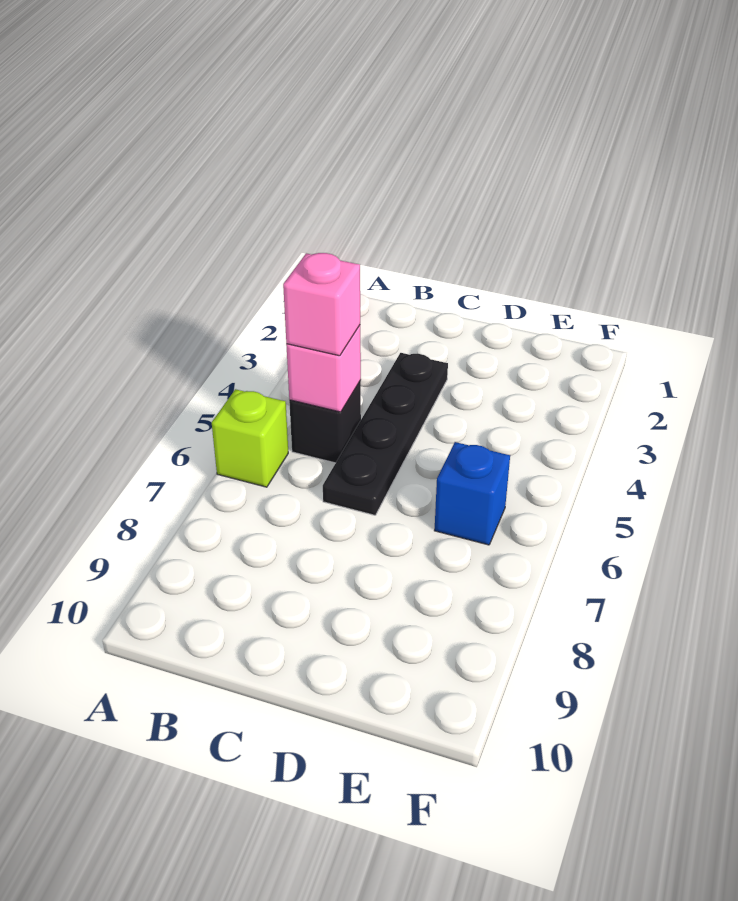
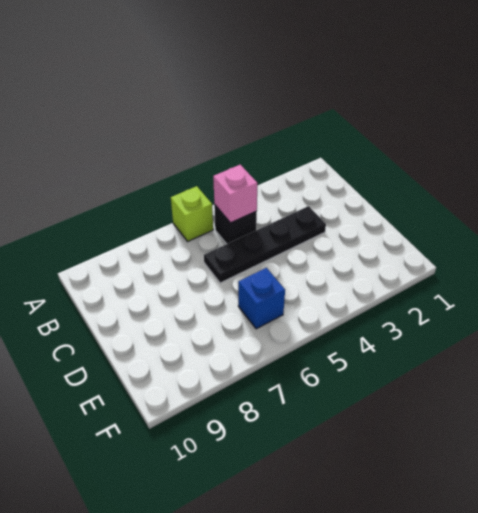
pink 1x1 brick [283,253,360,356] -> none

